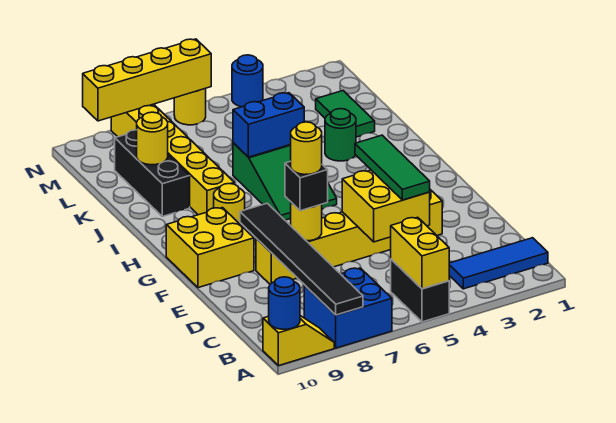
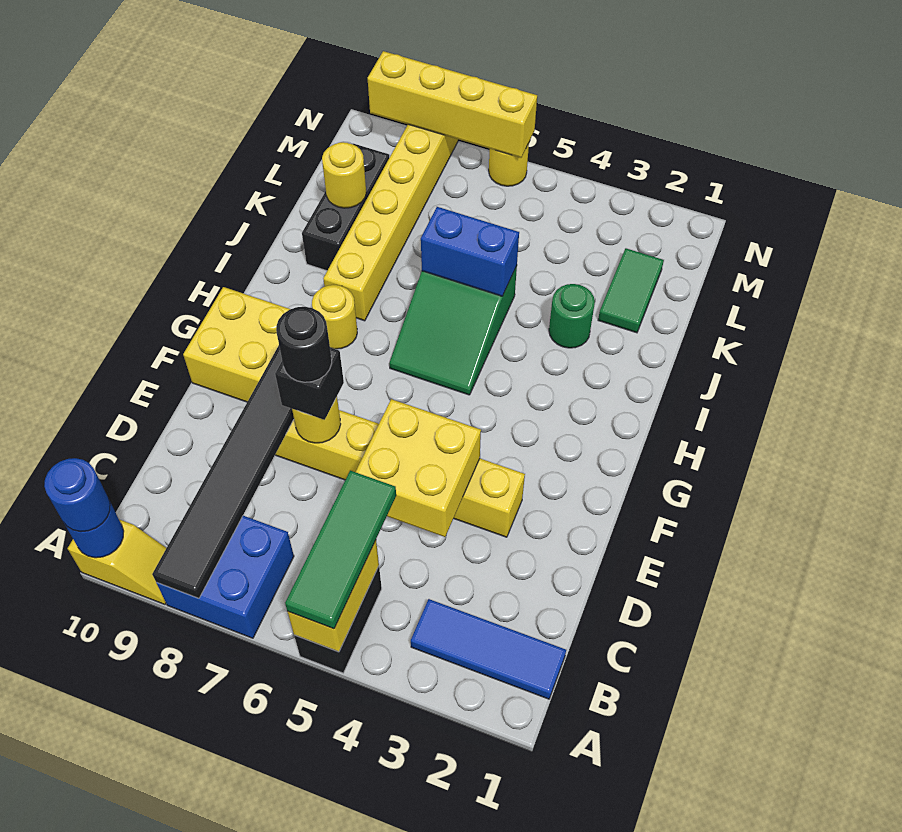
green 1x3 tile [355,135,430,200] -> green 1x3 tile moved to [285,471,396,629]
yellow 1x1 round brick [291,122,322,175] -> black 1x1 round brick [276,307,332,382]
blue 1x1 round brick [232,55,263,107] -> blue 1x1 round brick moved to [44,458,110,532]

